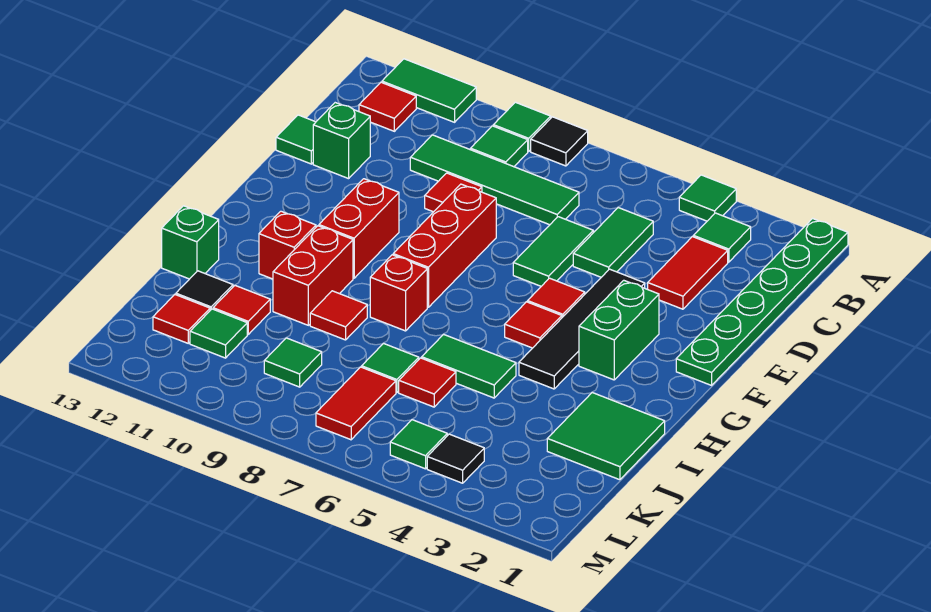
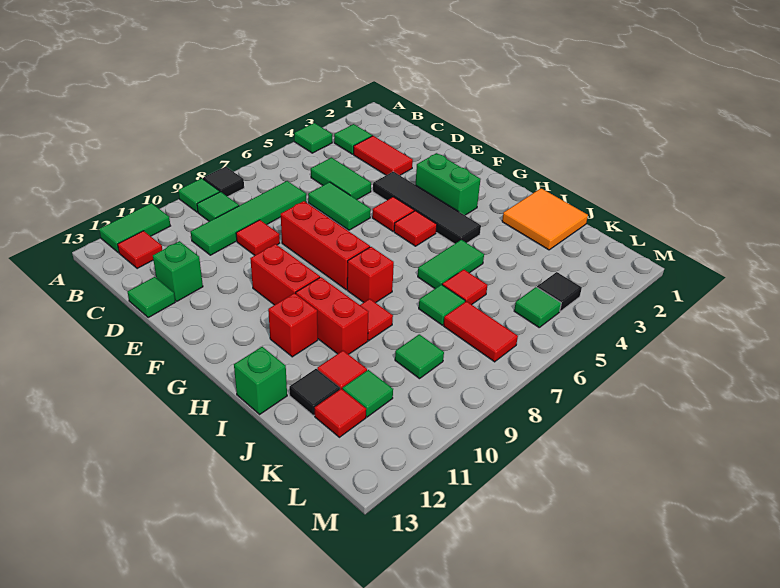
green 1x6 plate [676,219,848,385] -> none
green 2x2 tile [547,393,665,480] -> orange 2x2 tile [502,188,588,250]

